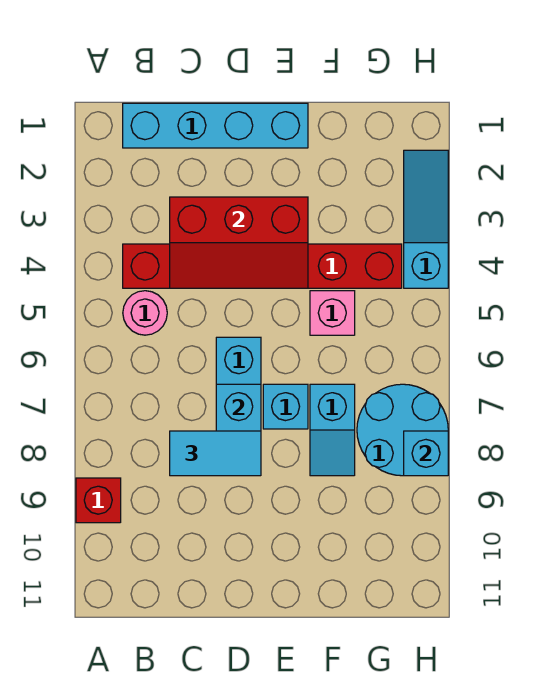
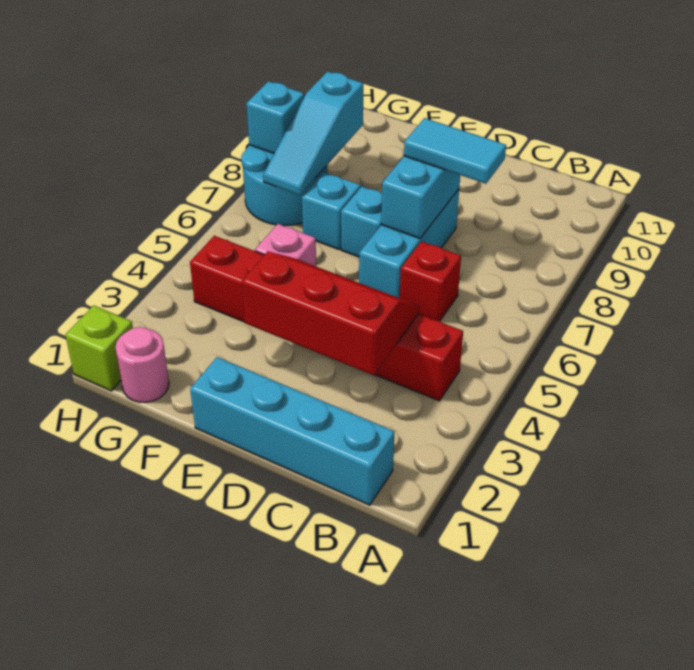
red 1x1 brick [76,478,121,523] -> red 1x1 brick moved to [400,241,461,321]
pink 1x1 round brick [123,291,167,335] -> pink 1x1 round brick moved to [115,327,169,402]
none -> lime 1x1 brick [65,305,133,391]
cyan 1x3 slope [404,150,448,288] -> cyan 1x3 slope moved to [263,72,363,195]

